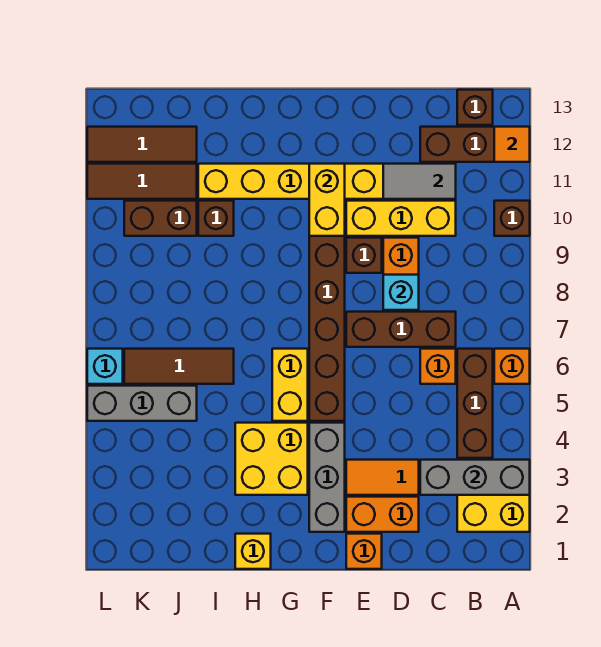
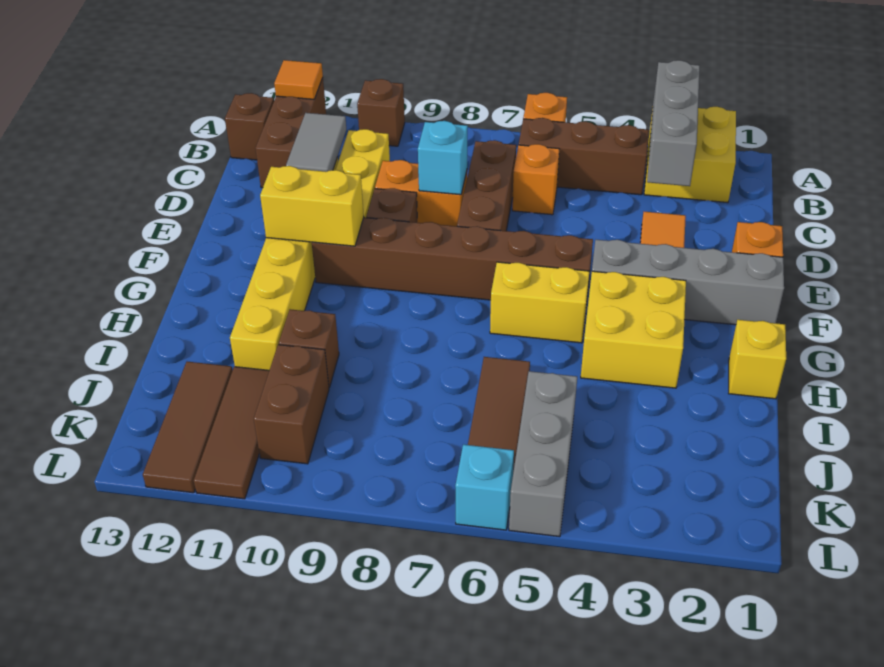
orange 1x2 brick [346,497,419,532] -> none
grey 1x3 brick [309,423,345,532] -> grey 1x4 brick [592,240,784,325]

